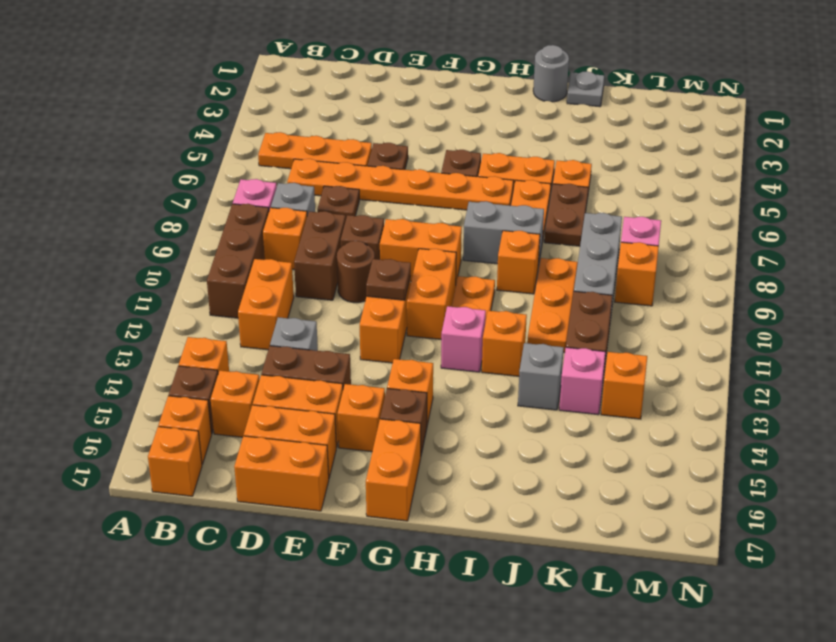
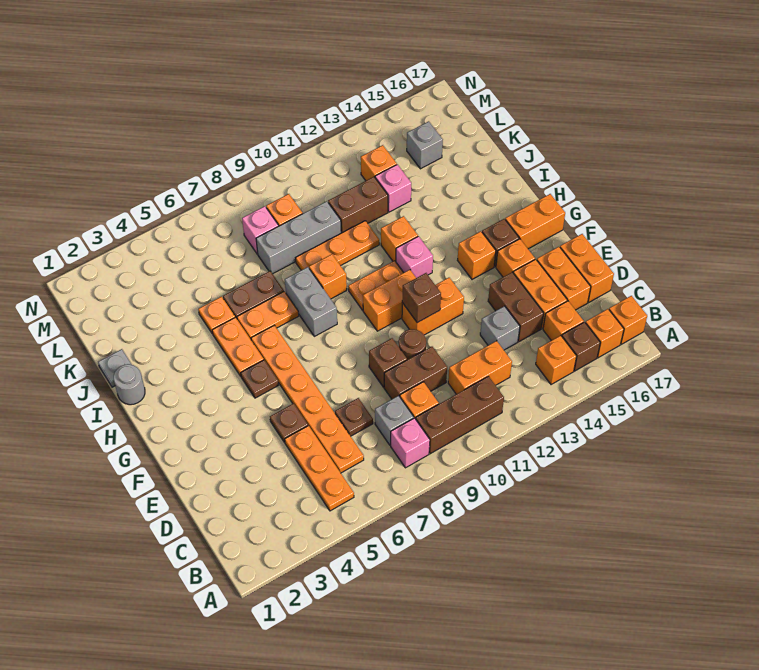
orange 1x2 brick [380,219,462,282] -> none
brown 1x1 plate [366,259,411,300] -> brown 1x1 brick [402,273,441,323]
grey 1x1 brick [518,343,564,410] -> grey 1x1 brick moved to [407,121,443,169]

